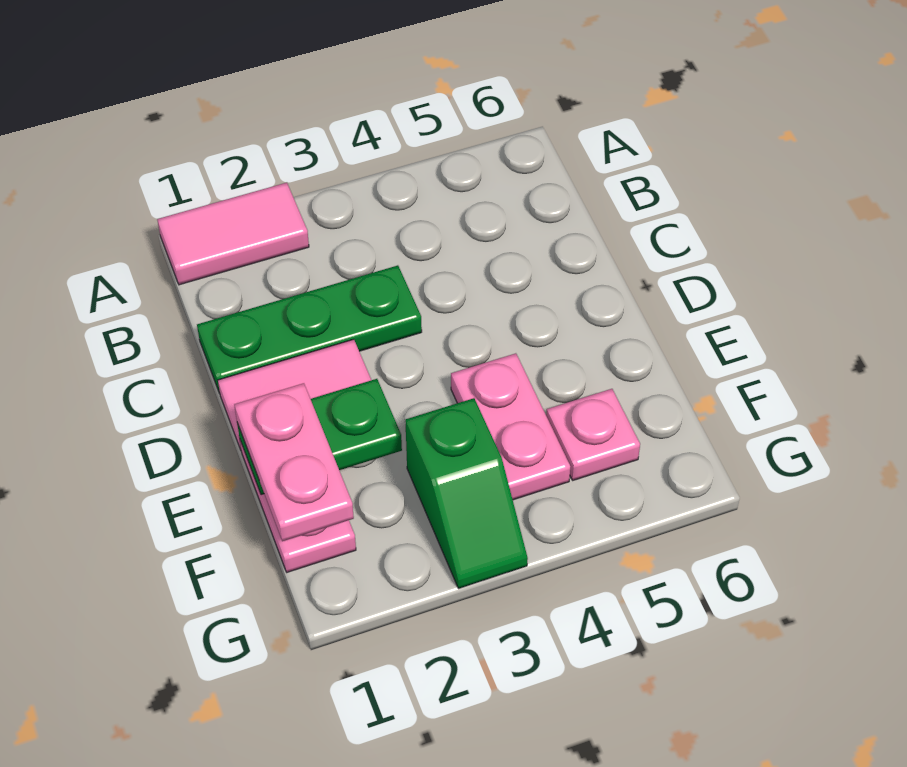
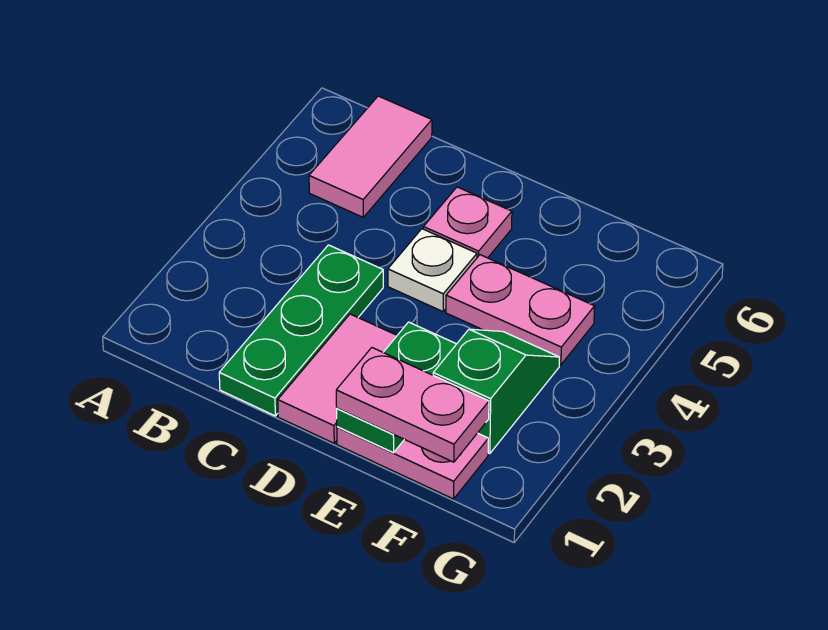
pink 1x2 tile [157,183,309,285] -> pink 1x2 tile moved to [309,96,432,217]
none -> white 1x1 plate [388,229,477,312]
green 1x2 slope [405,398,528,589] -> green 1x2 slope turned to [433,329,559,454]
pink 1x1 plate [546,389,640,480] -> pink 1x1 plate moved to [423,187,512,258]

